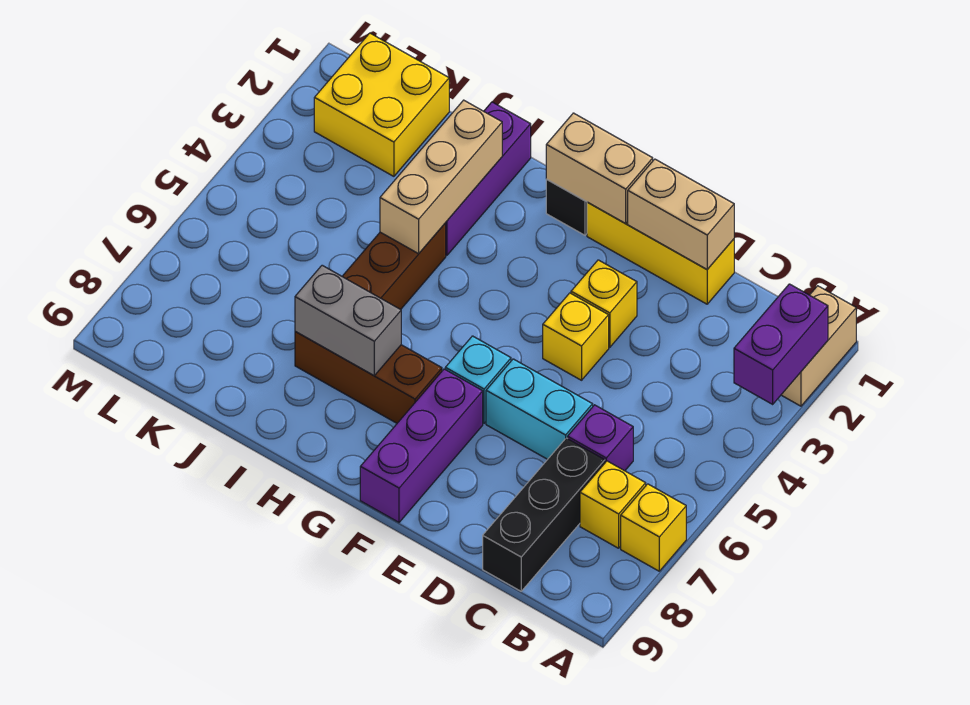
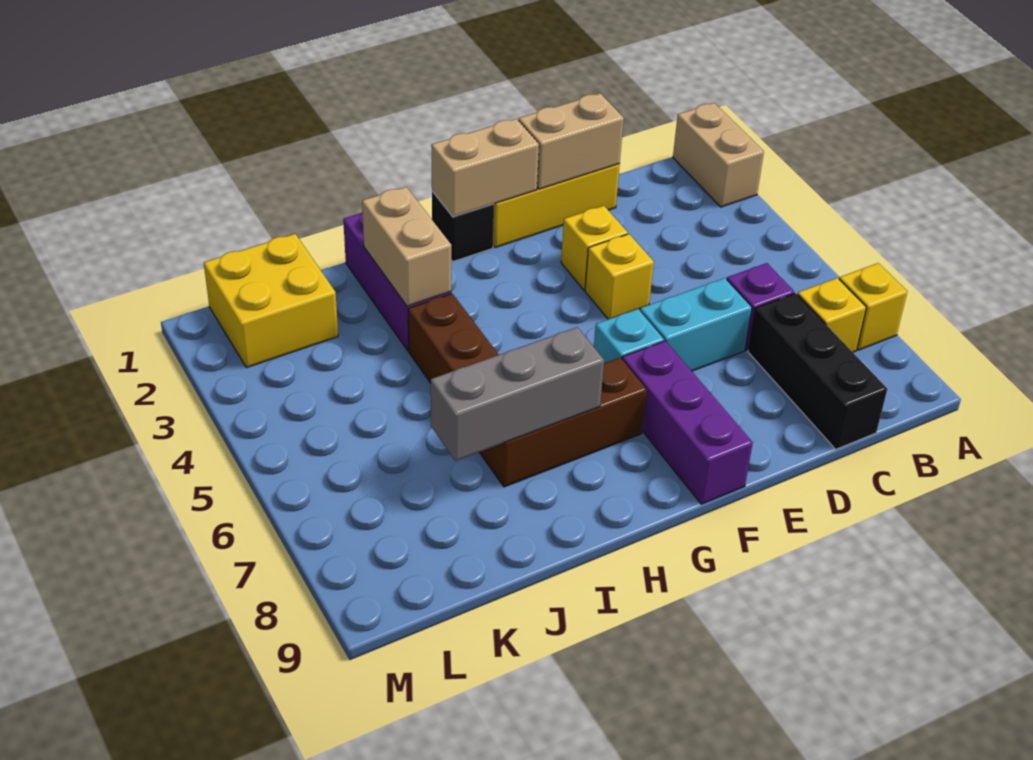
purple 1x2 brick [734,284,828,404] -> none
grey 1x2 brick [295,265,401,376] -> grey 1x3 brick [431,327,604,461]
tan 1x3 brick [380,100,502,254] -> tan 1x2 brick [362,187,451,306]

